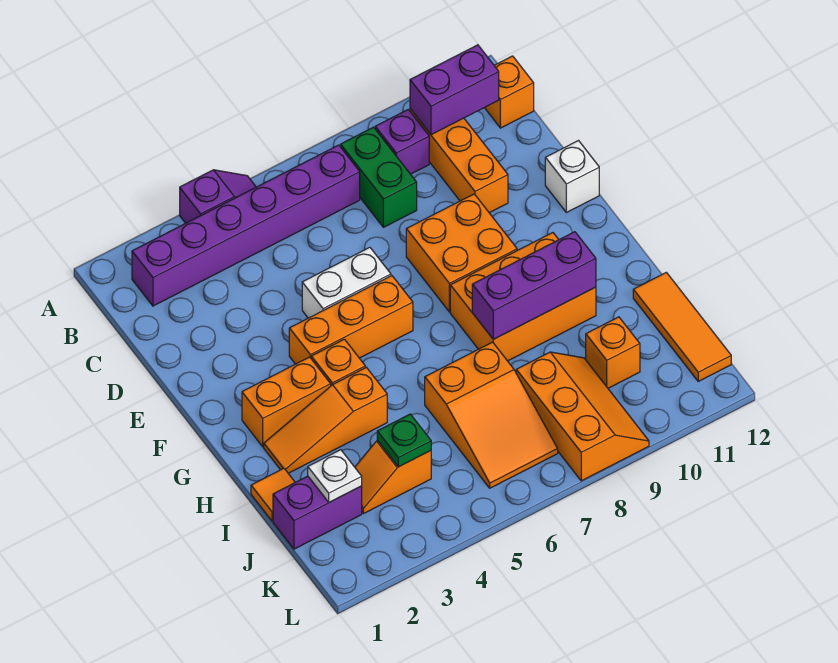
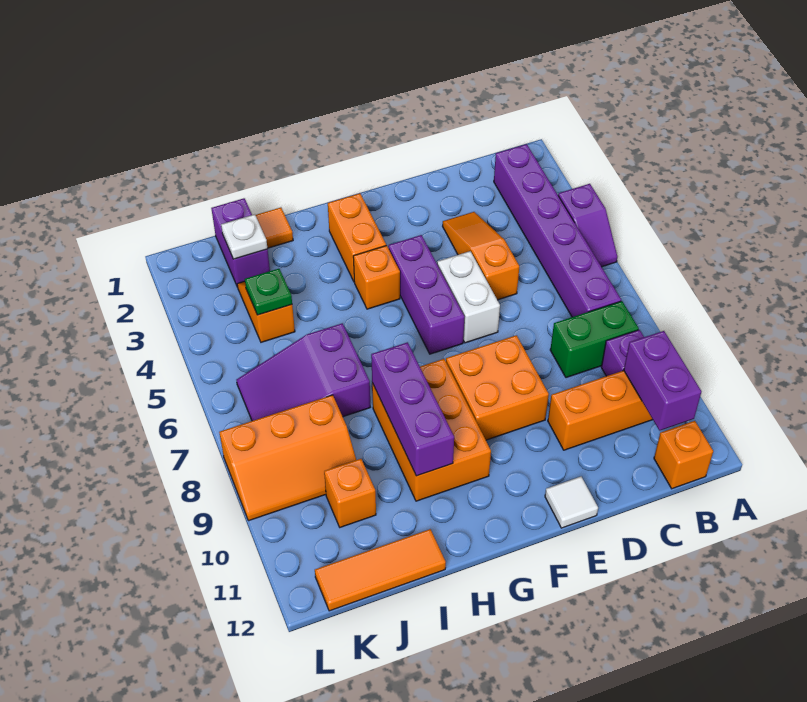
white 1x1 brick [545,141,599,213] -> white 1x1 tile [545,477,598,528]
orange 1x3 brick [289,276,413,364] -> purple 1x3 brick [389,235,465,354]
orange 1x3 slope [264,367,387,473] -> orange 1x3 slope moved to [443,212,519,300]
orange 2x3 slope [425,342,558,488] -> purple 2x3 slope [237,323,370,421]

